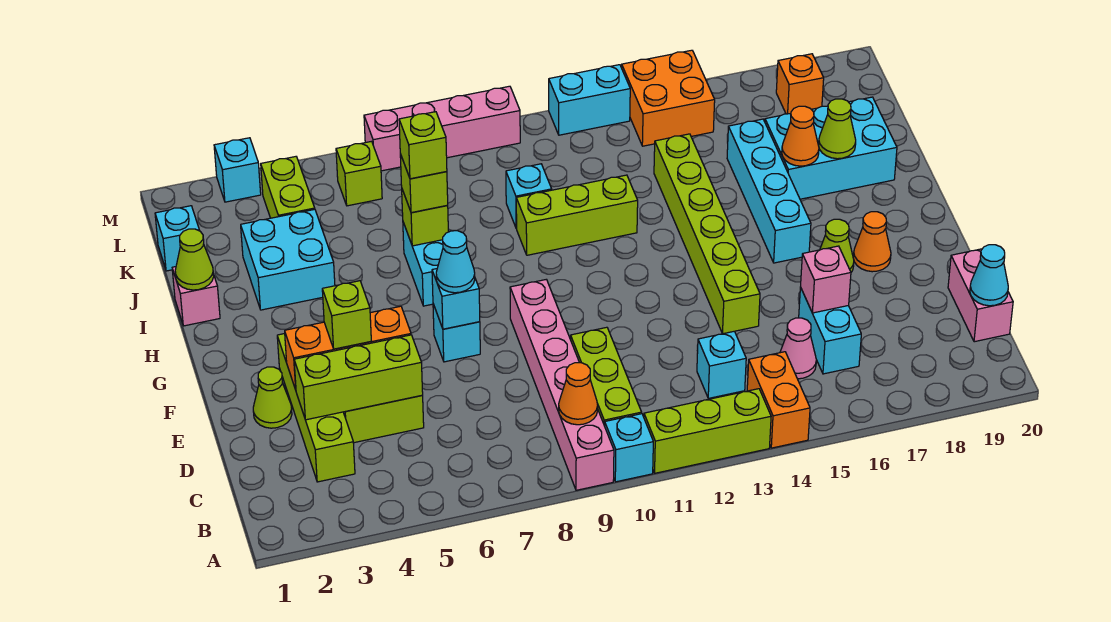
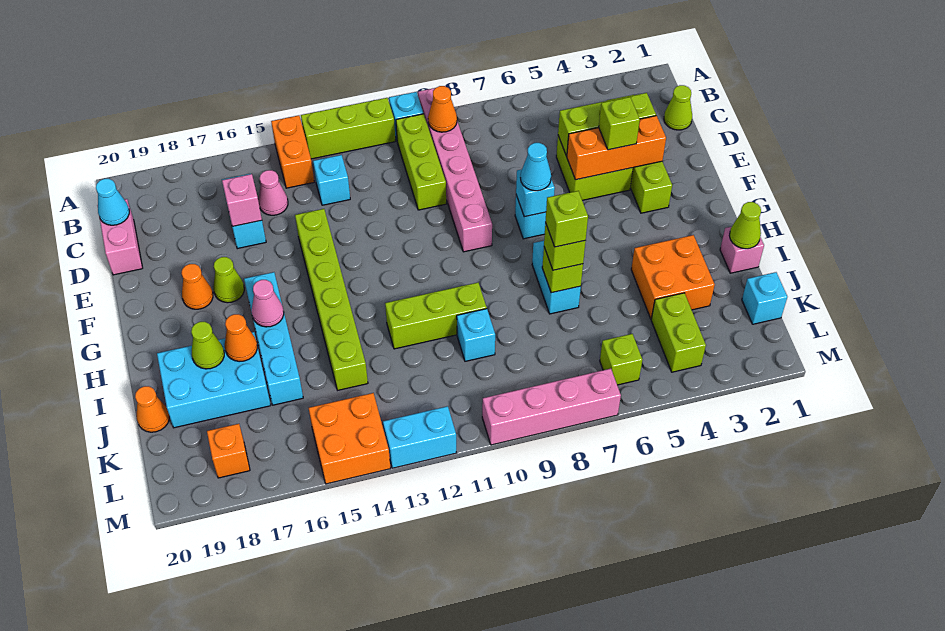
lime 1x1 cone [253,367,292,428] -> lime 1x1 cone moved to [664,85,692,130]
none -> pink 1x1 cone [252,280,284,327]
cyan 2x2 brick [241,209,335,310] -> orange 2x2 brick [631,235,715,319]
none -> orange 1x1 cone [135,386,169,432]
cyan 1x1 brick [214,138,261,202] -> none

